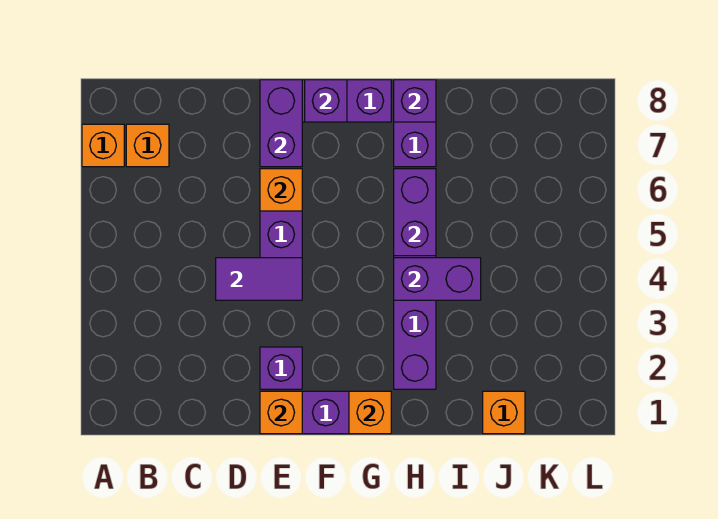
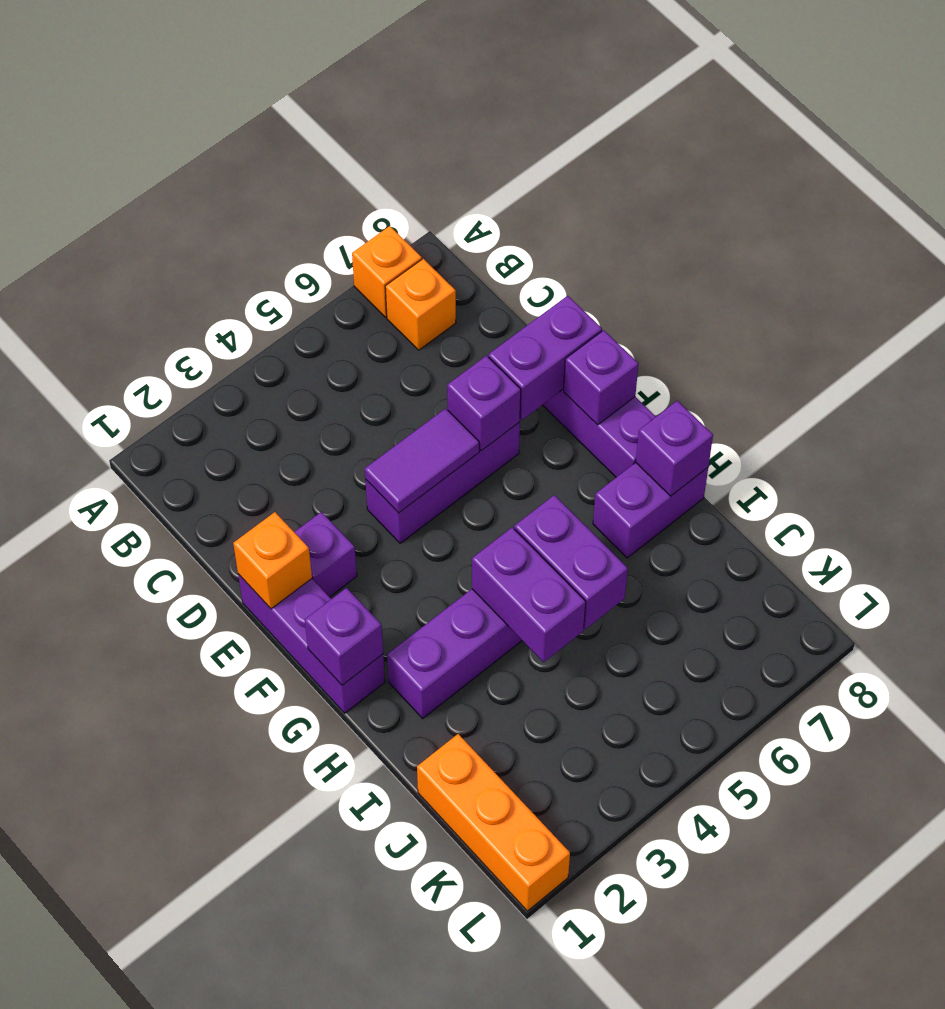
purple 1x2 tile [216,258,302,300] -> purple 1x2 tile turned to [365,408,479,513]
orange 1x1 brick [260,169,302,211] -> purple 1x1 brick [447,356,521,451]
orange 1x1 brick [349,391,391,434] -> purple 1x1 brick [305,588,383,685]
purple 1x2 brick [394,169,436,256] -> purple 1x2 brick turned to [514,495,628,629]
orange 1x1 brick [483,391,525,434] -> orange 1x3 brick [417,734,570,911]

